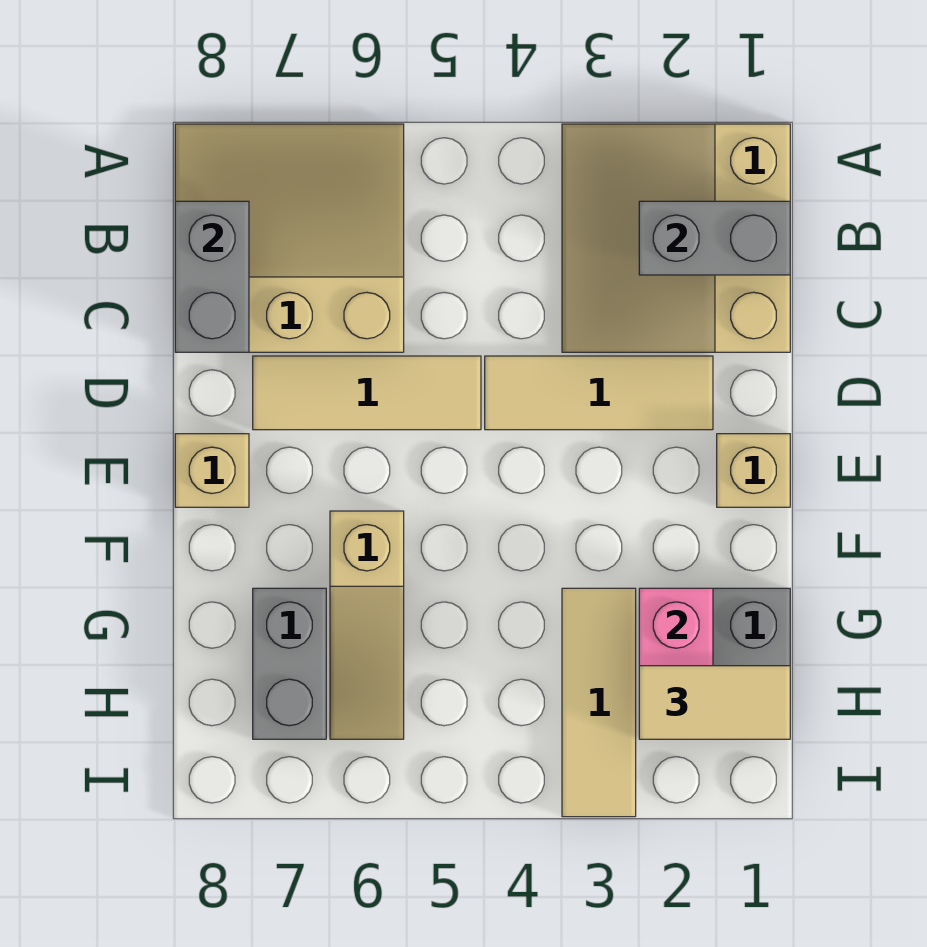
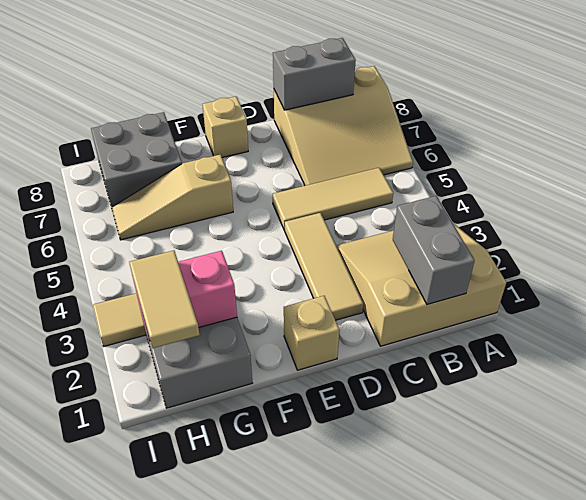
tan 3x3 slope [175,124,404,352] -> tan 3x3 slope turned to [274,66,413,186]
tan 1x3 tile [253,356,481,430] -> tan 1x3 tile turned to [273,168,393,230]
grey 1x2 brick [253,588,326,739] -> grey 2x2 brick [91,112,182,207]

